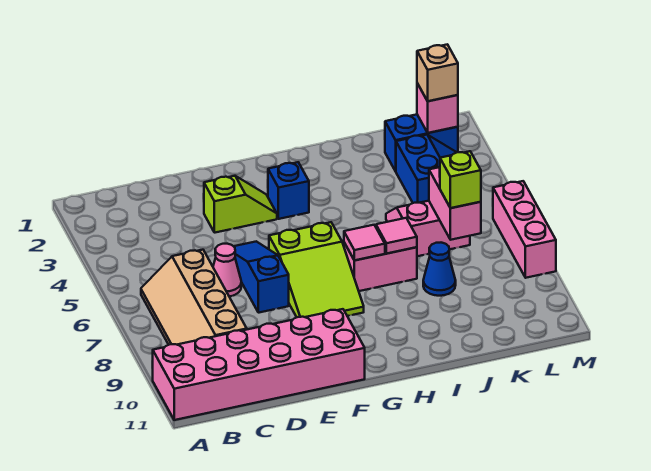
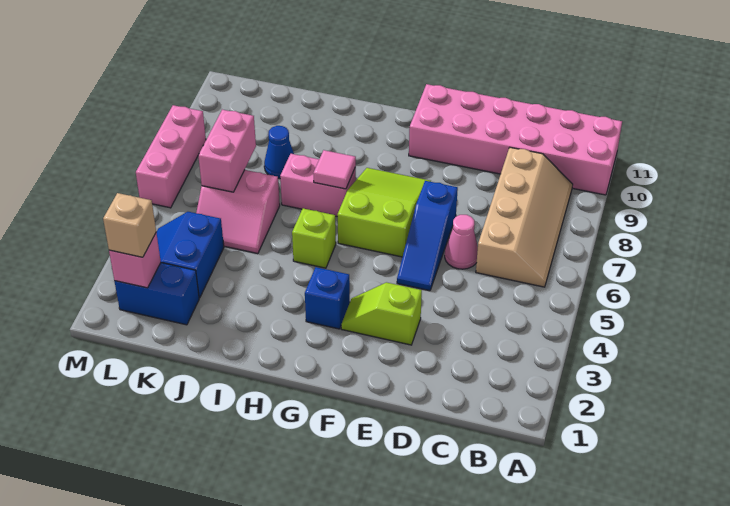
pink 1x1 tile [376,218,417,254] -> none
lime 1x1 brick [440,151,481,208] -> lime 1x1 brick moved to [292,208,336,268]

